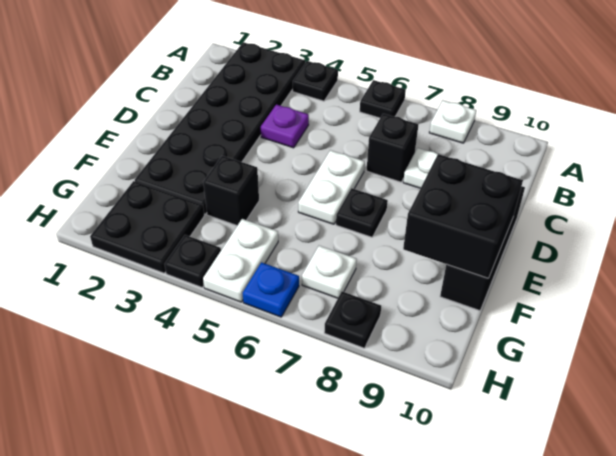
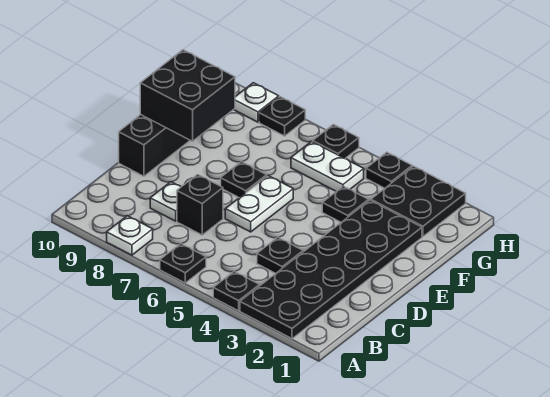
purple 1x1 plate [261,104,309,148] -> black 1x1 plate [257,237,303,273]
black 1x1 brick [203,156,259,226] -> black 1x1 plate [322,186,369,222]
white 1x2 plate [203,219,278,302] -> white 1x2 plate turned to [291,141,364,191]
white 1x1 plate [302,246,357,298] -> white 1x1 plate moved to [234,83,279,122]
blue 1x1 plate [243,262,299,317] -> black 1x1 plate [313,125,359,158]

